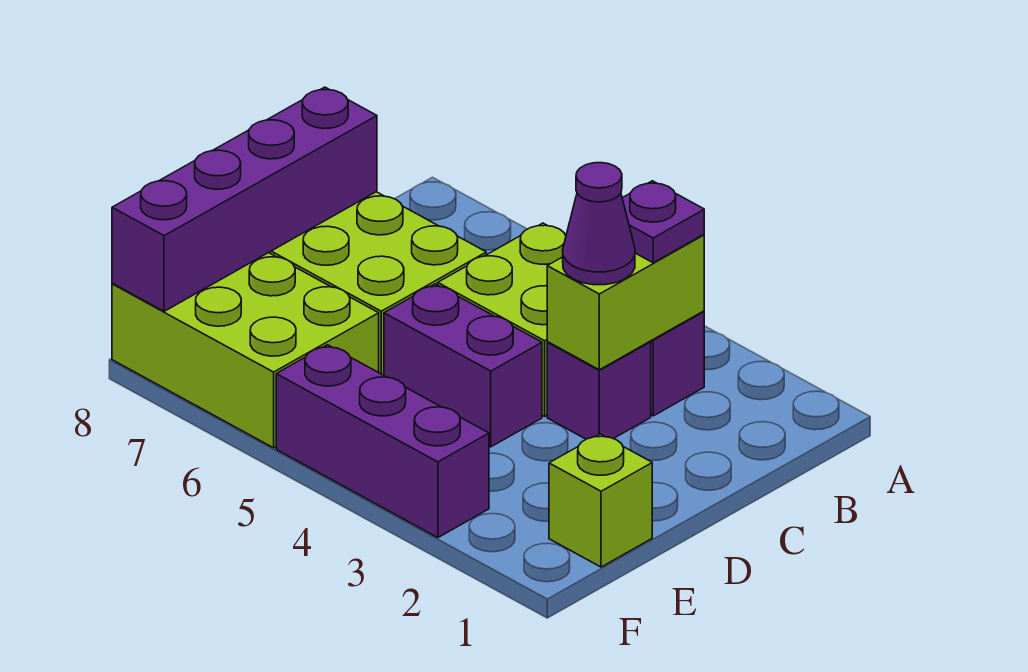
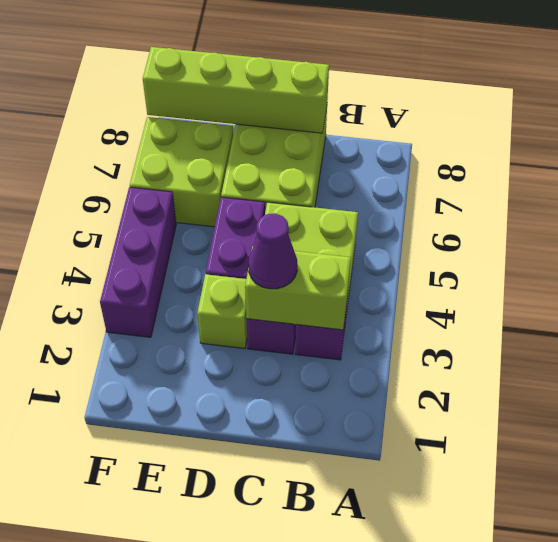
purple 1x1 plate [622,181,704,263] -> none
purple 1x4 brick [112,87,377,311] -> lime 1x4 brick [143,47,329,133]
lime 1x1 brick [549,434,652,567] -> lime 1x1 brick moved to [197,274,247,349]
lime 2x3 brick [112,253,379,448] -> lime 2x2 brick [130,117,233,227]

